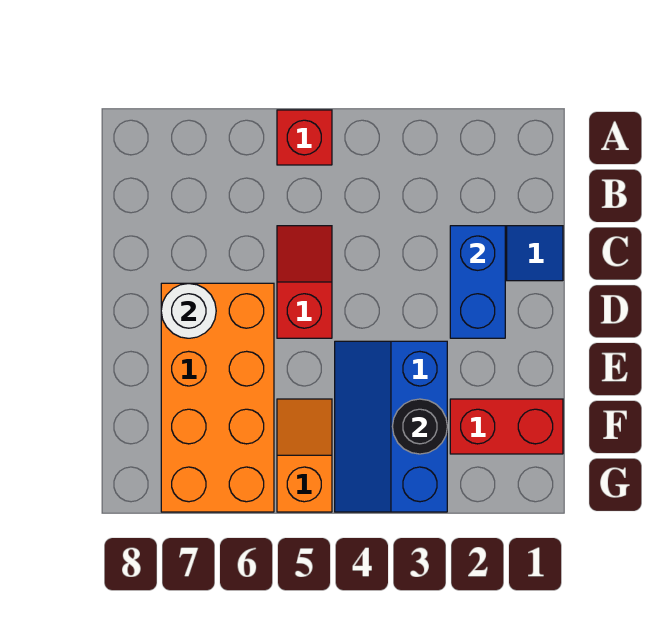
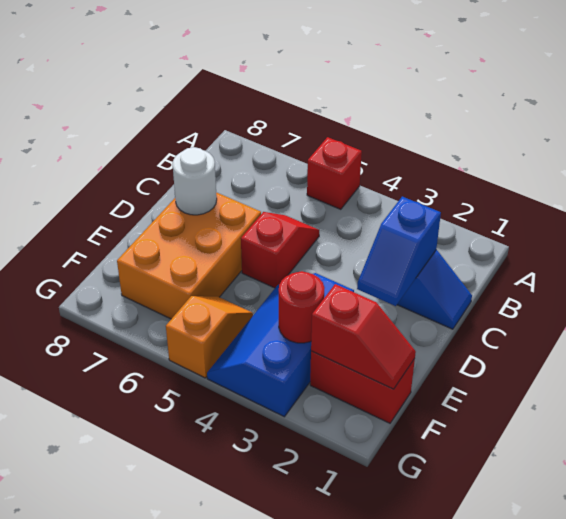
blue 1x2 brick [450,226,505,338] -> blue 1x2 slope [357,197,441,306]
orange 2x4 brick [161,283,274,512] -> orange 2x3 brick [117,192,261,319]
none -> red 1x2 slope [311,284,416,389]
black 1x1 round brick [392,399,447,454] -> red 1x1 round brick [279,271,325,343]

